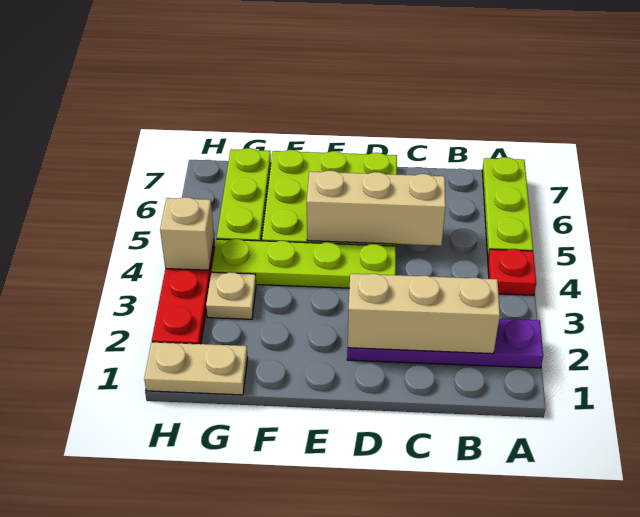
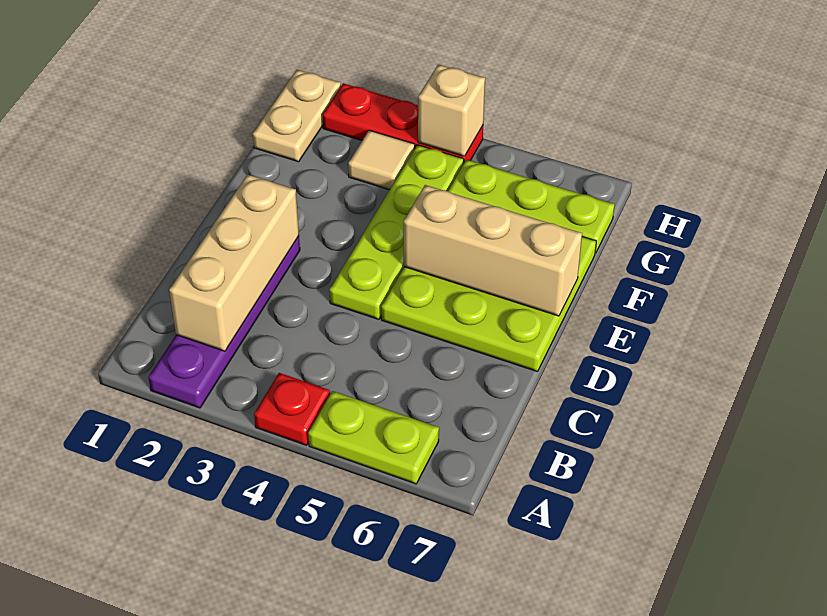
lime 1x3 plate [482,157,533,257] -> lime 1x2 plate [308,391,439,484]
tan 1x3 brick [307,171,446,246] -> tan 1x3 brick turned to [404,185,582,316]
tan 1x1 plate [206,272,256,319] -> tan 1x1 tile [348,130,415,190]

